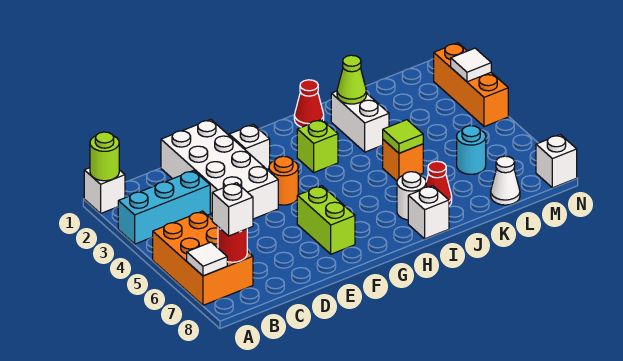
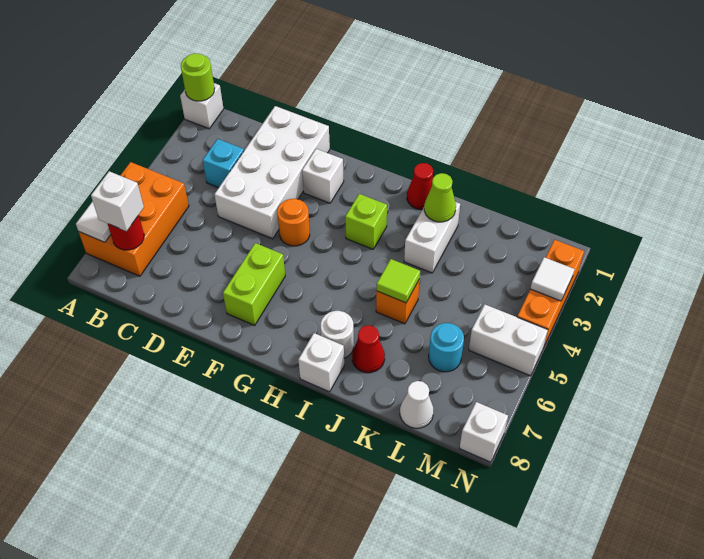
cyan 1x3 brick [118,170,210,244] -> cyan 1x1 brick [203,139,244,188]
none -> white 1x2 brick [469,305,548,376]

